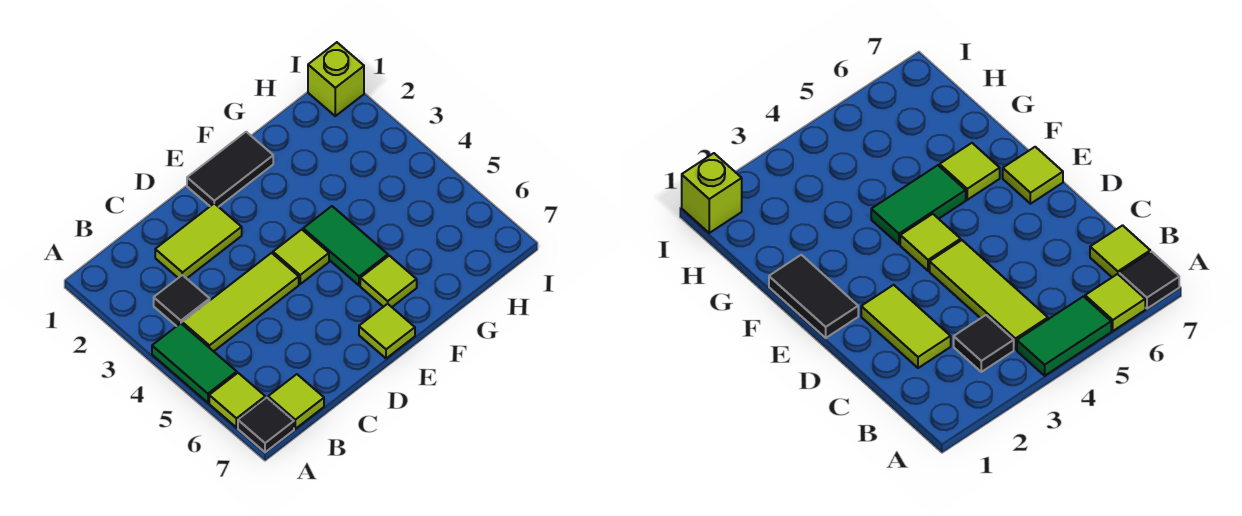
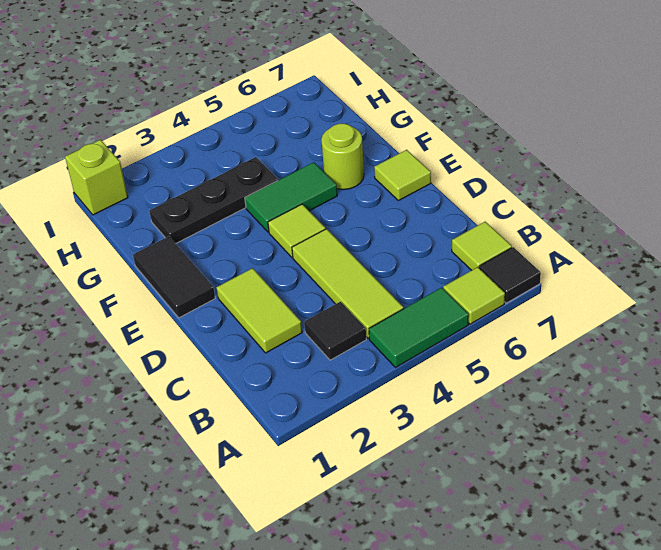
lime 1x1 tile [360,256,417,307] -> lime 1x1 round brick [321,123,364,190]
none -> black 1x3 plate [149,157,278,243]

